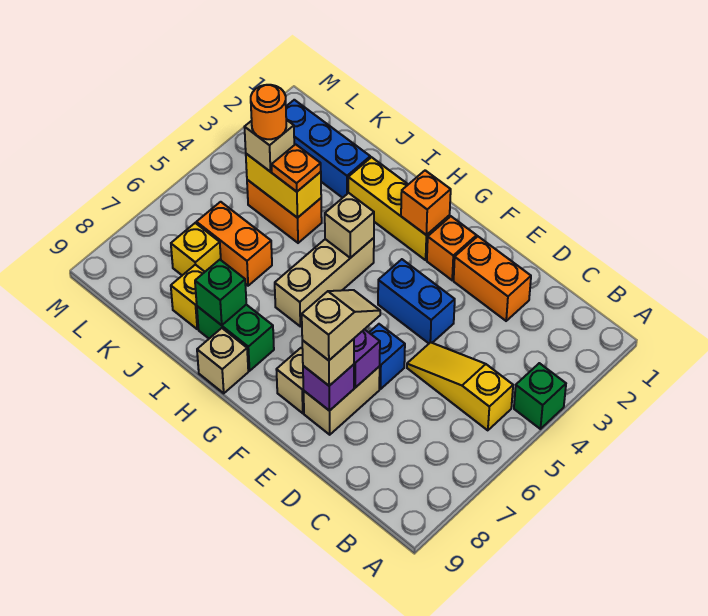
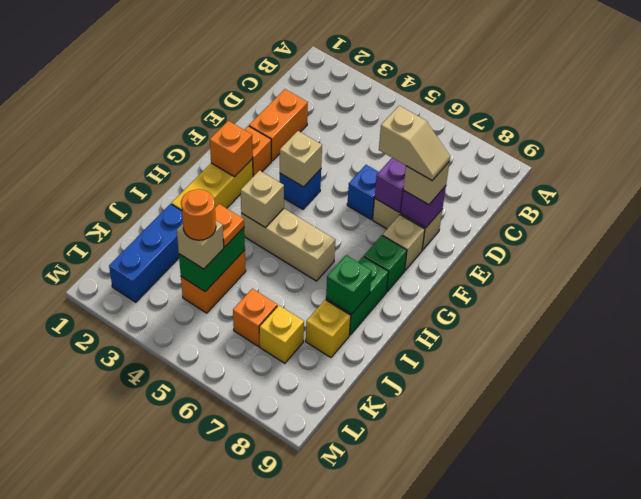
green 1x1 brick [514,363,566,429] -> green 1x1 brick moved to [364,235,407,292]
yellow 1x3 slope [407,342,513,430] -> none
blue 1x2 brick [378,259,455,343] -> blue 1x1 brick [280,169,321,209]
tan 1x2 slope [302,290,380,360] -> tan 1x2 slope turned to [379,106,450,180]
tan 1x1 brick [197,328,248,393] -> tan 1x1 brick moved to [280,131,322,187]
yellow 1x2 brick [246,154,321,218] -> green 1x2 brick [179,227,245,292]
orange 1x2 brick [196,202,272,286] -> orange 1x1 brick [233,289,277,346]

